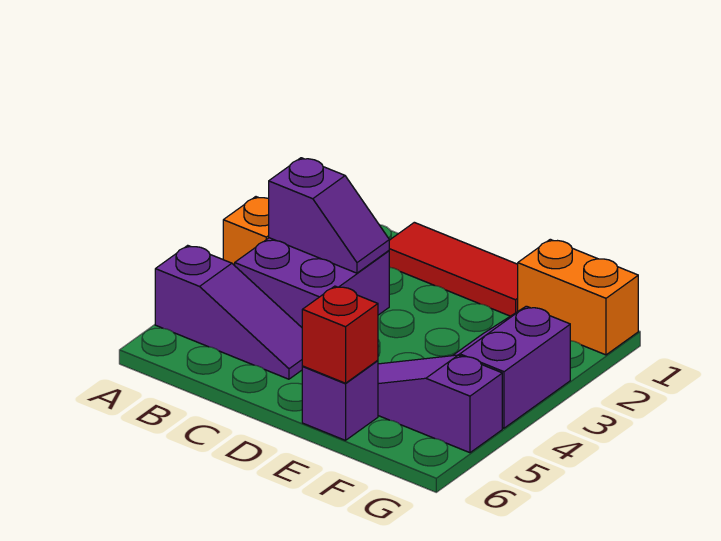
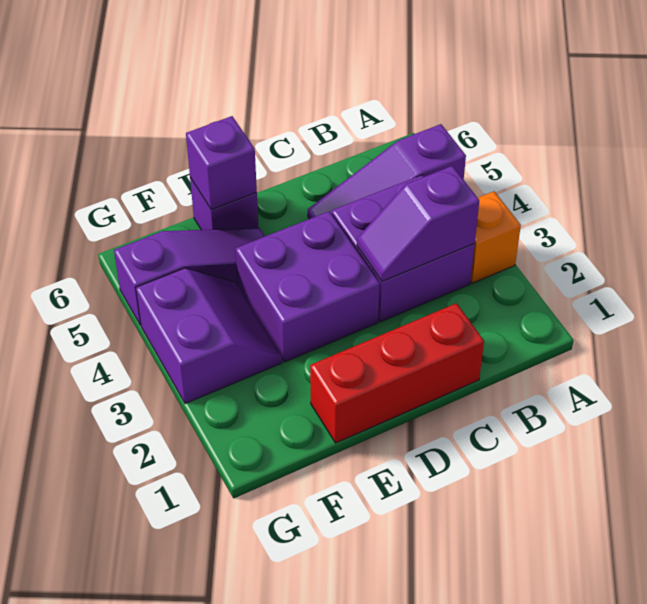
red 1x3 tile [389,222,518,316] -> red 1x3 brick [310,303,484,443]
none -> purple 2x2 brick [236,211,380,362]
red 1x1 brick [302,286,378,383] -> purple 1x1 brick [186,116,257,210]
orange 1x2 brick [518,239,638,355] -> none

